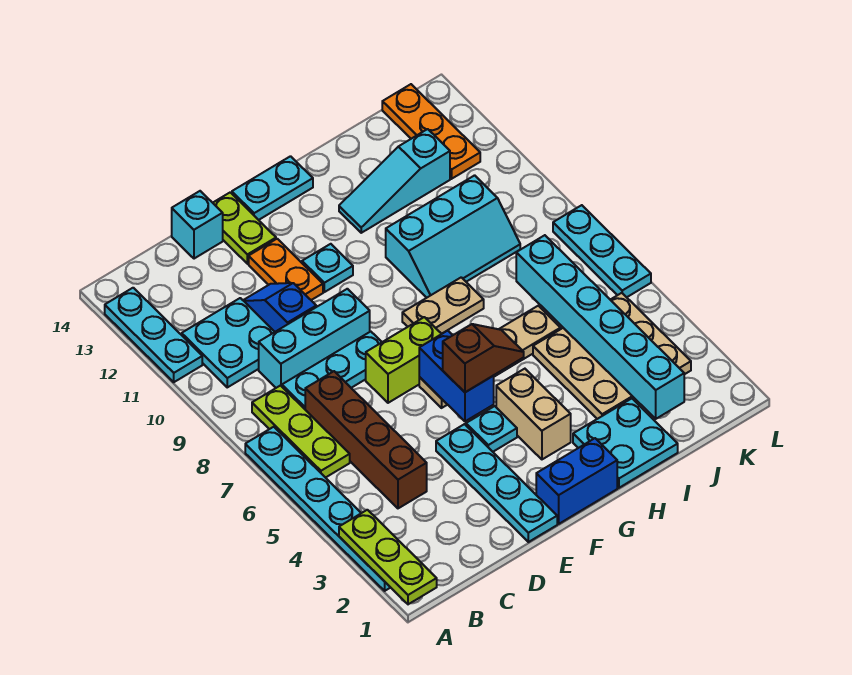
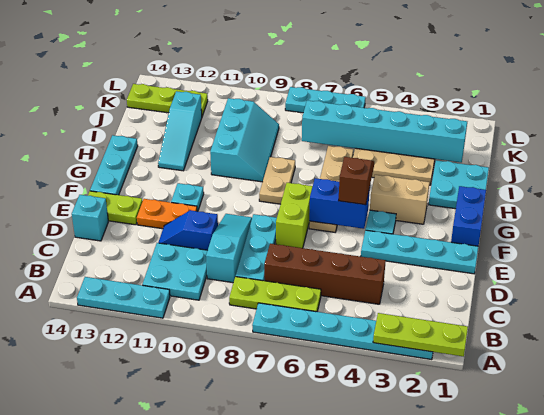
cyan 1x3 brick [259,289,370,388] -> cyan 1x3 slope [206,214,252,283]
cyan 1x2 plate [232,156,313,220] -> cyan 1x3 plate [90,135,138,195]
orange 1x3 plate [382,84,480,179] -> lime 1x3 plate [127,84,208,116]

